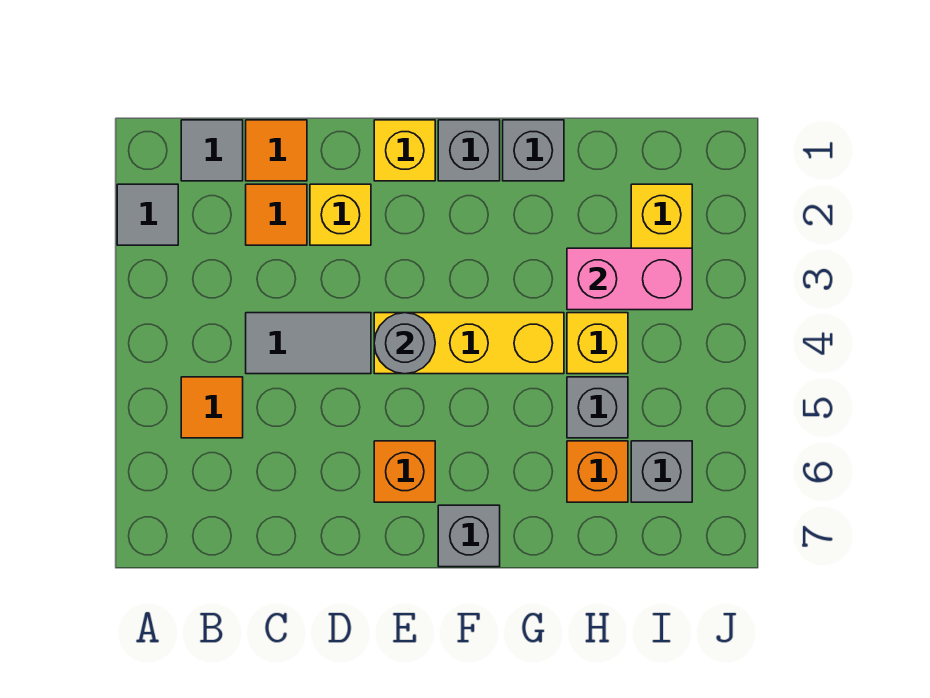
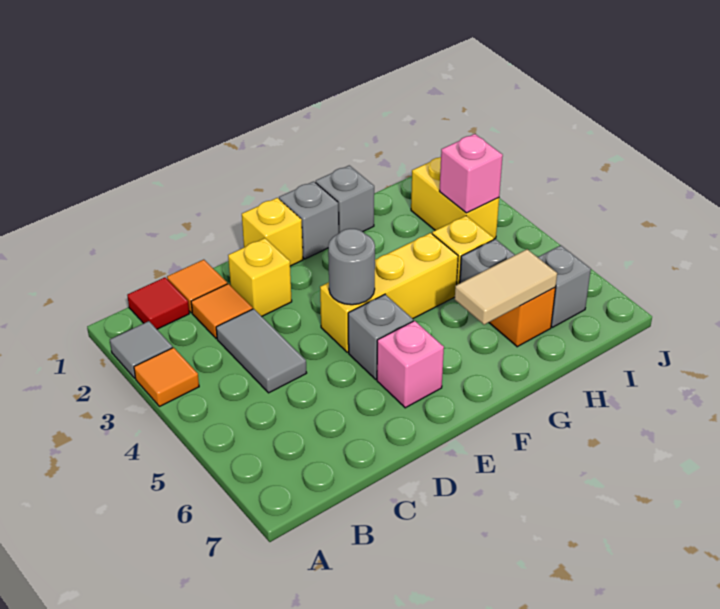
grey 1x1 tile [181,120,243,181] -> red 1x1 tile [127,277,189,329]
orange 1x1 tile [181,377,243,438] -> orange 1x1 tile moved to [134,348,199,407]
grey 1x2 tile [246,313,371,374] -> grey 1x2 tile turned to [216,309,307,393]
orange 1x1 brick [374,441,435,502] -> pink 1x1 brick [377,321,444,408]
grey 1x1 brick [438,505,500,567] -> grey 1x1 brick moved to [348,294,413,379]
none -> tan 1x2 tile [455,249,557,325]
pink 1x2 brick [567,248,692,310] -> pink 1x1 brick [439,134,503,213]

